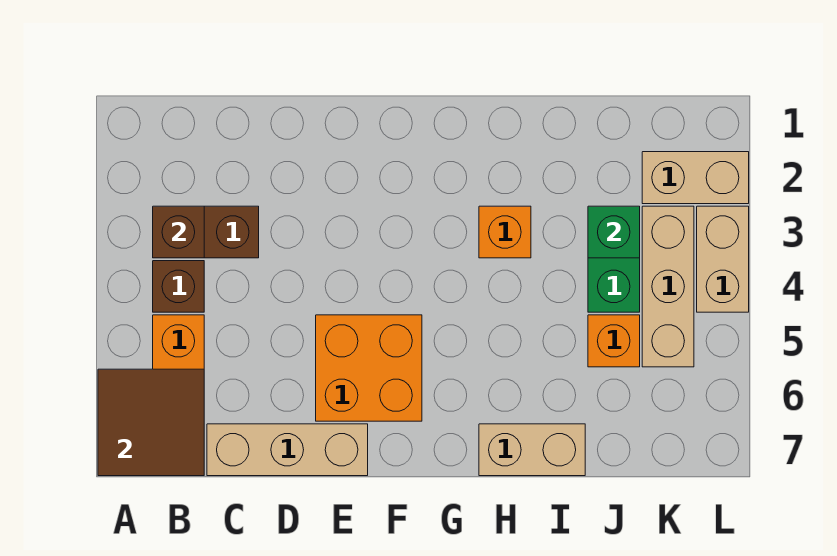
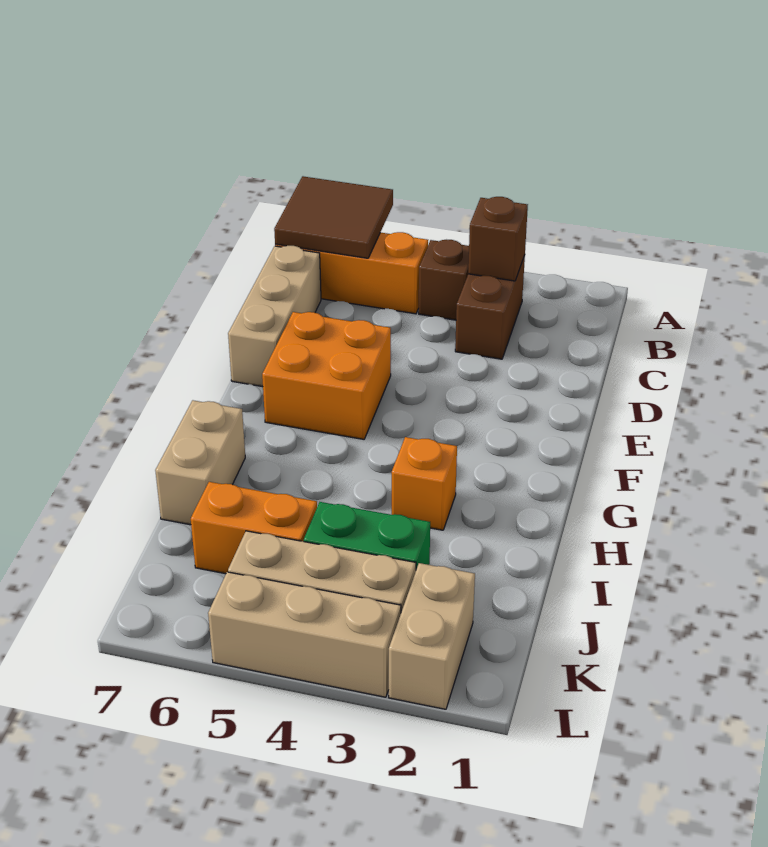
green 1x1 brick [588,206,640,258] -> none
orange 1x1 brick [588,315,640,367] -> orange 1x2 brick [191,482,317,574]
tan 1x2 brick [697,206,749,312] -> tan 1x3 brick [208,572,401,697]

